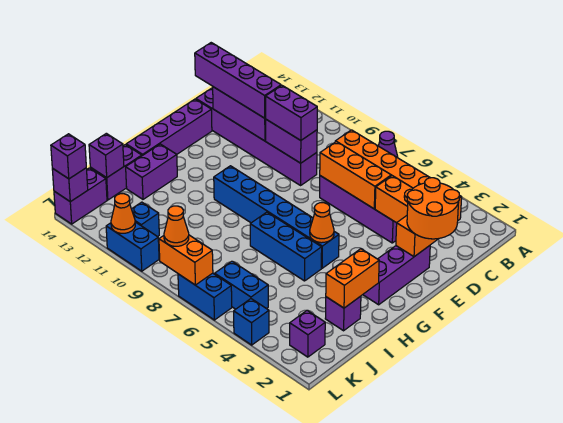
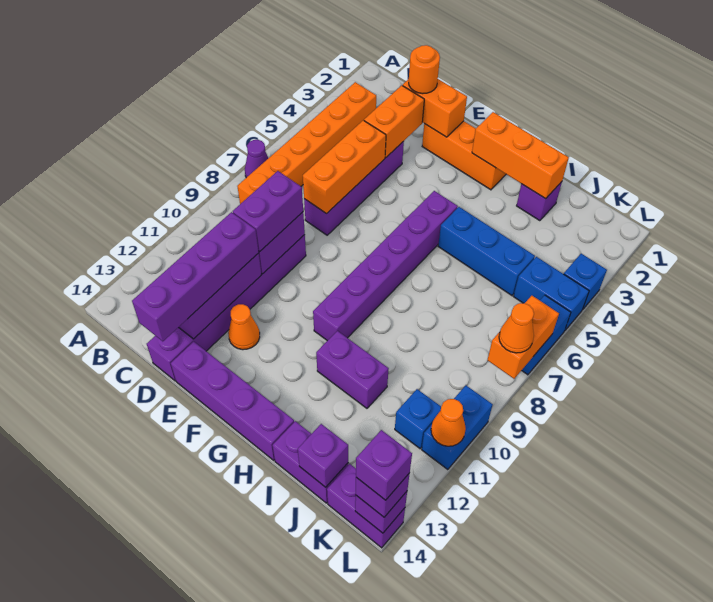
orange 2x2 round brick [407,178,460,239] -> orange 1x1 round brick [409,45,440,94]
purple 1x3 brick [363,246,430,305] -> orange 1x3 brick [422,121,506,190]
blue 1x6 brick [214,166,339,268] -> purple 1x6 brick [313,191,458,341]
orange 1x1 cone [310,203,334,243] -> orange 1x1 cone moved to [228,304,260,350]
orange 1x2 brick [326,249,379,308] -> orange 1x3 brick [472,112,569,199]
blue 1x3 brick [250,212,322,281] -> blue 1x3 brick turned to [438,207,535,295]
purple 1x2 brick [126,144,177,199] -> purple 1x2 brick moved to [316,331,389,408]
purple 1x1 brick [290,310,325,357] -> purple 1x1 brick moved to [356,430,412,500]
blue 1x2 brick [215,261,268,309] -> blue 1x2 brick turned to [514,257,589,330]

